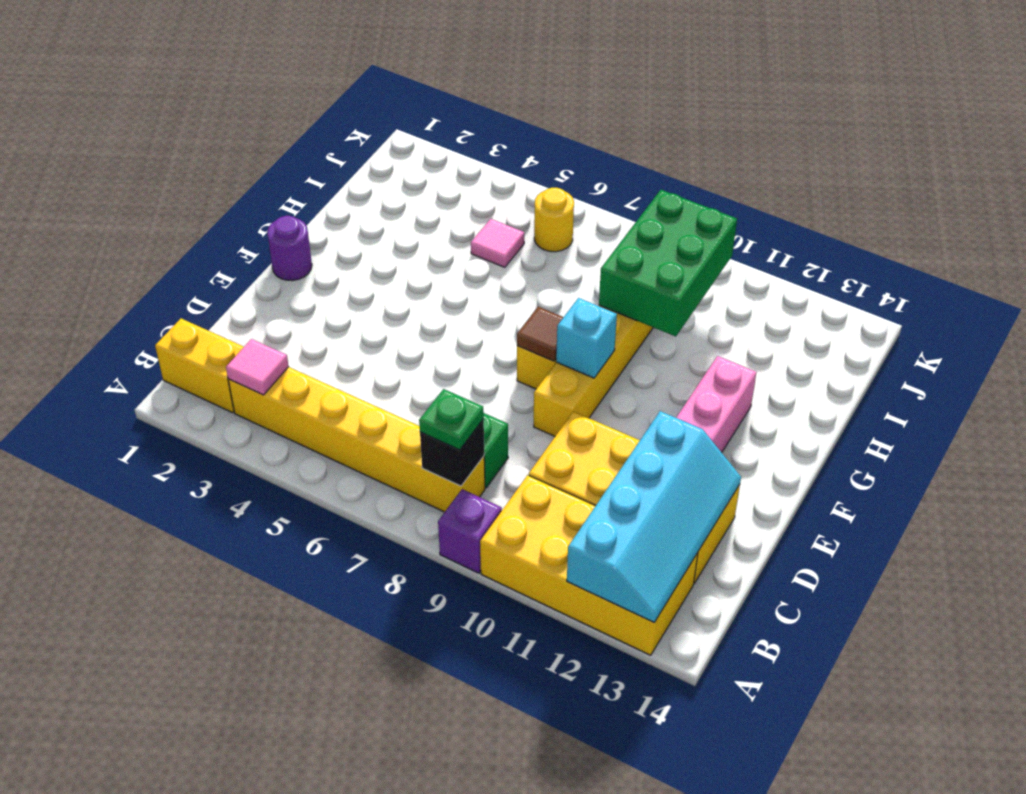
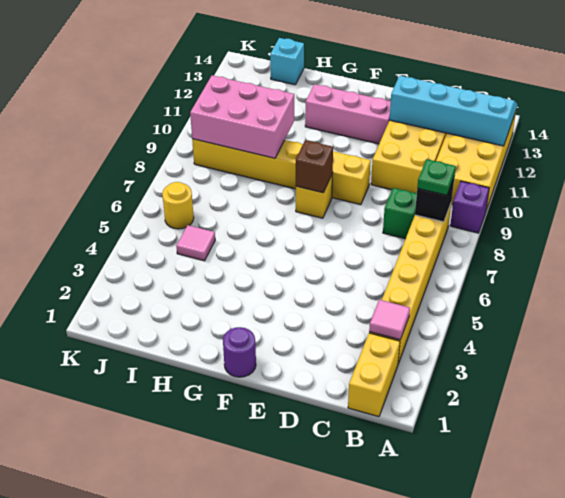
brown 1x1 tile [517,307,563,361] -> brown 1x1 brick [296,140,333,193]
cyan 1x1 brick [556,298,617,378] -> cyan 1x1 brick moved to [270,38,304,85]
green 2x3 brick [599,190,737,336] -> pink 2x3 brick [190,76,294,158]

